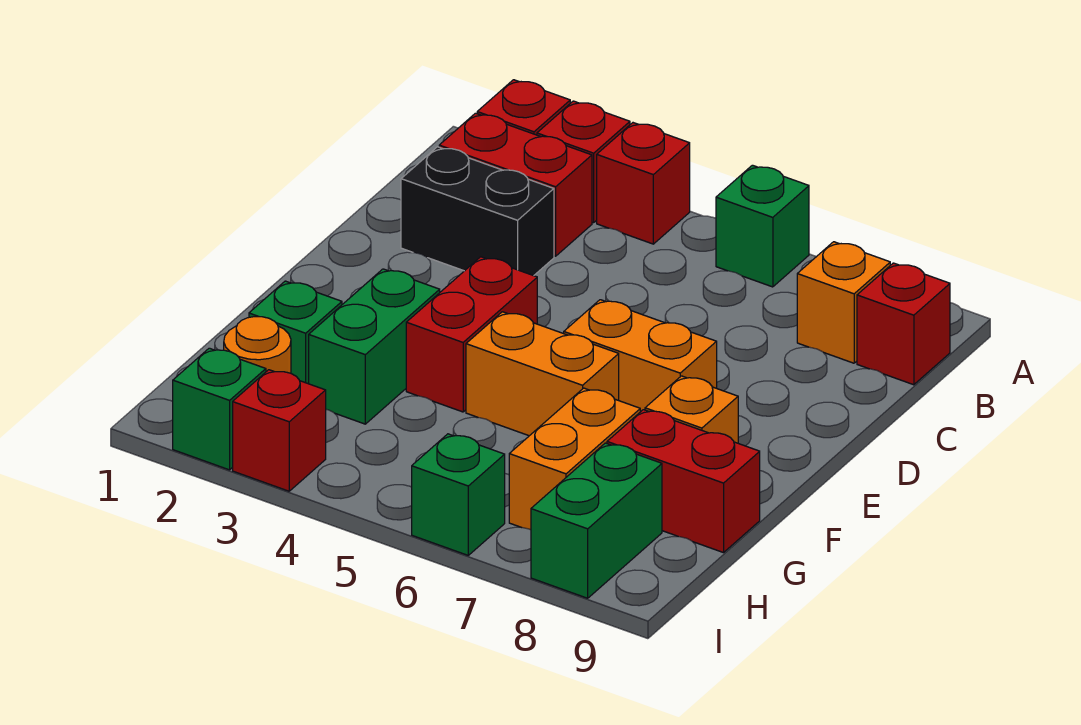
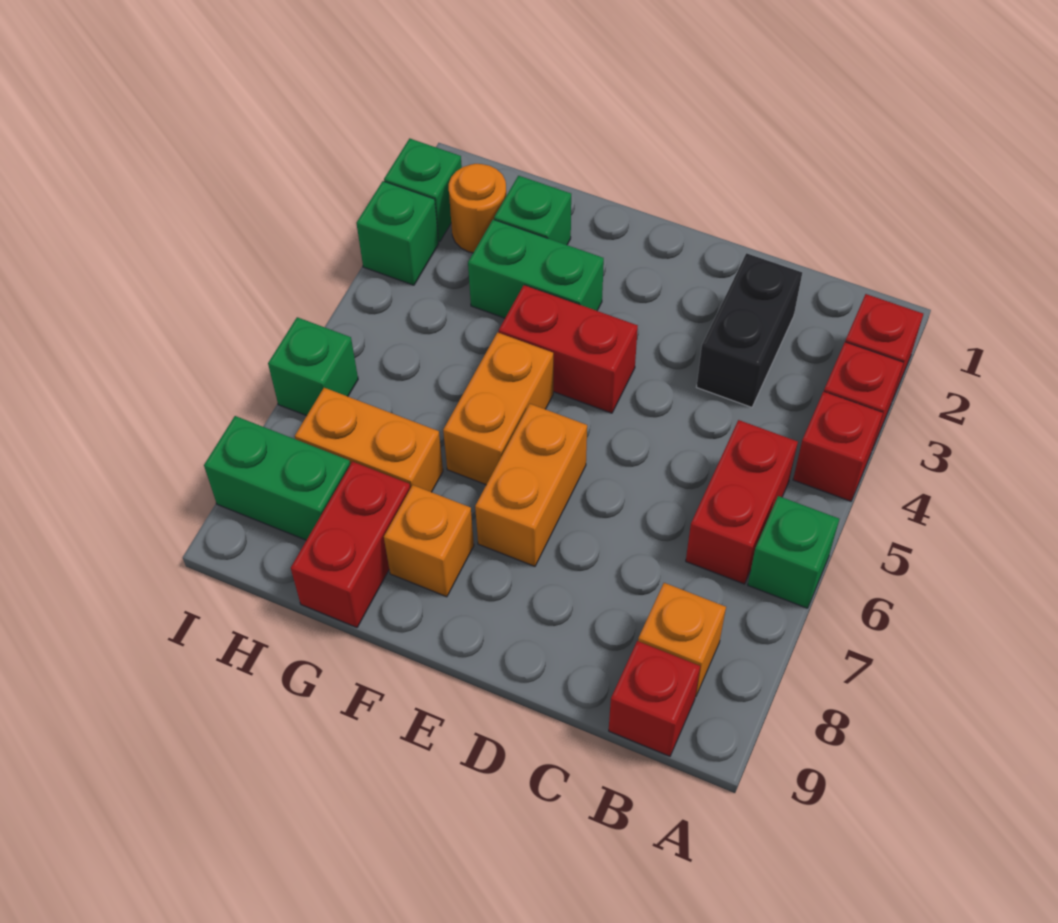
red 1x2 brick [439,113,592,256] -> red 1x2 brick moved to [686,420,798,584]
red 1x1 brick [233,370,326,491] -> green 1x1 brick [356,181,439,285]

